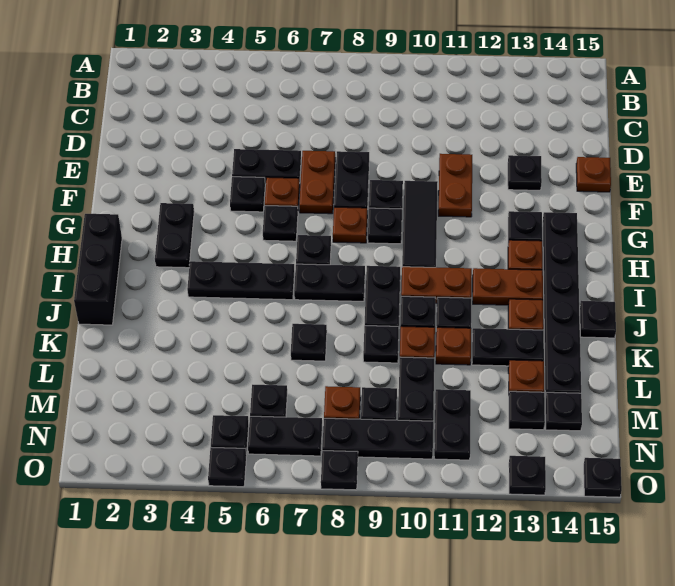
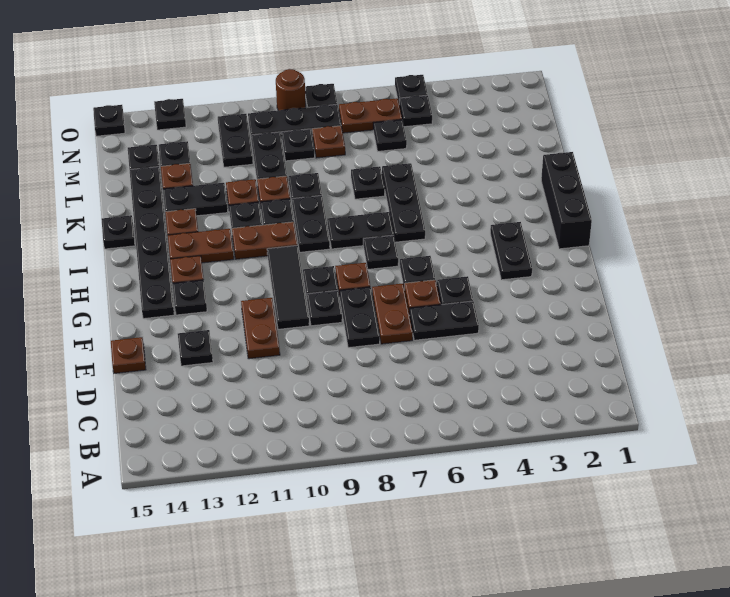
black 1x3 plate [187,261,295,300] -> black 1x3 plate turned to [382,163,425,242]
black 1x2 plate [248,416,322,456] -> brown 1x2 plate [339,98,402,133]
none -> brown 1x1 round brick [276,69,306,110]

